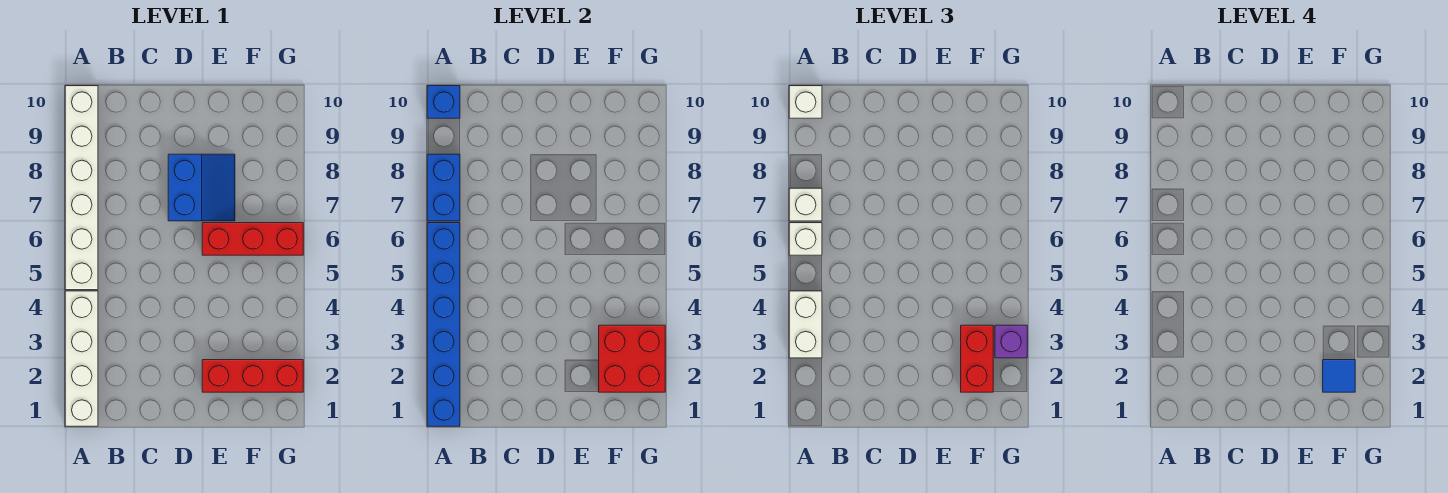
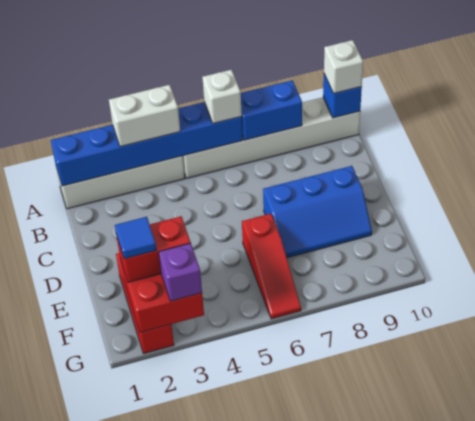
white 1x1 brick [789,188,822,221] -> none
blue 2x2 slope [168,154,235,221] -> blue 2x3 slope [263,166,372,258]
red 1x3 brick [202,223,303,255] -> red 1x3 slope [242,214,301,319]

